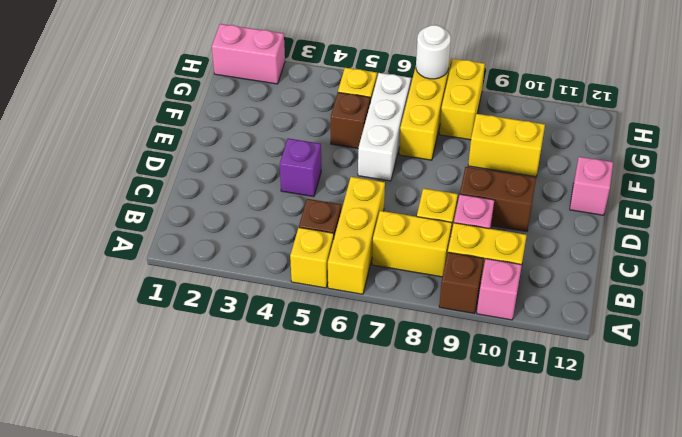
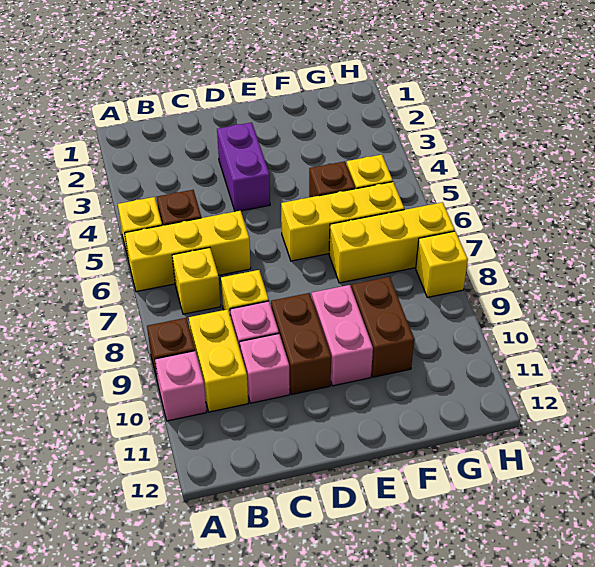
yellow 1x2 brick [372,211,452,277] -> yellow 1x1 brick [172,247,221,314]
purple 1x1 brick [280,138,321,197] -> purple 1x2 brick [217,123,270,212]
white 1x3 brick [358,73,411,181] -> yellow 1x3 brick [281,182,404,261]
pink 1x1 brick [570,157,613,215] -> pink 1x1 brick moved to [240,334,290,403]
yellow 1x2 brick [468,114,545,177] -> brown 1x2 brick [352,277,414,377]
yellow 1x2 brick [439,59,485,140] -> yellow 1x1 brick [416,231,468,297]
pink 1x2 brick [212,24,285,84] -> pink 1x2 brick moved to [312,285,373,386]
white 1x1 round brick [416,25,451,79] -> none

